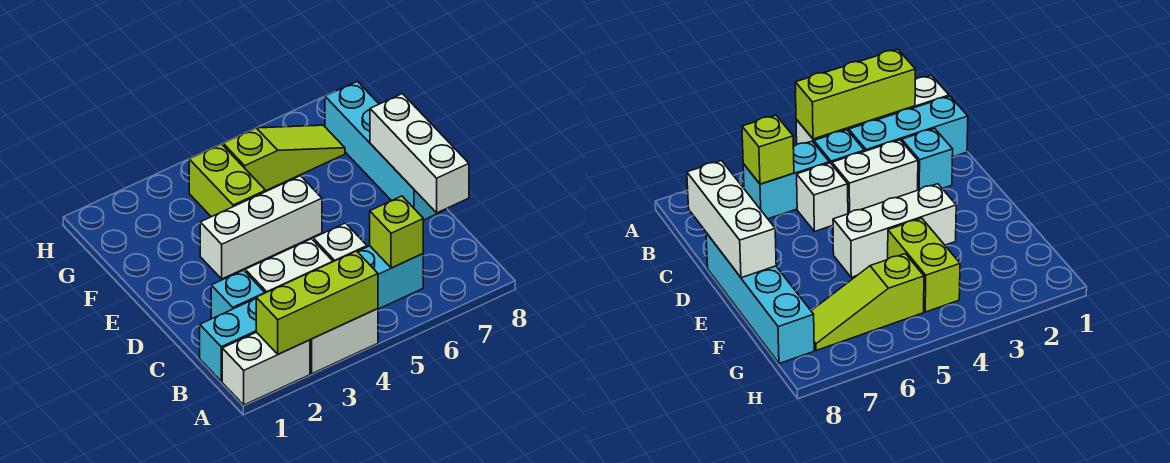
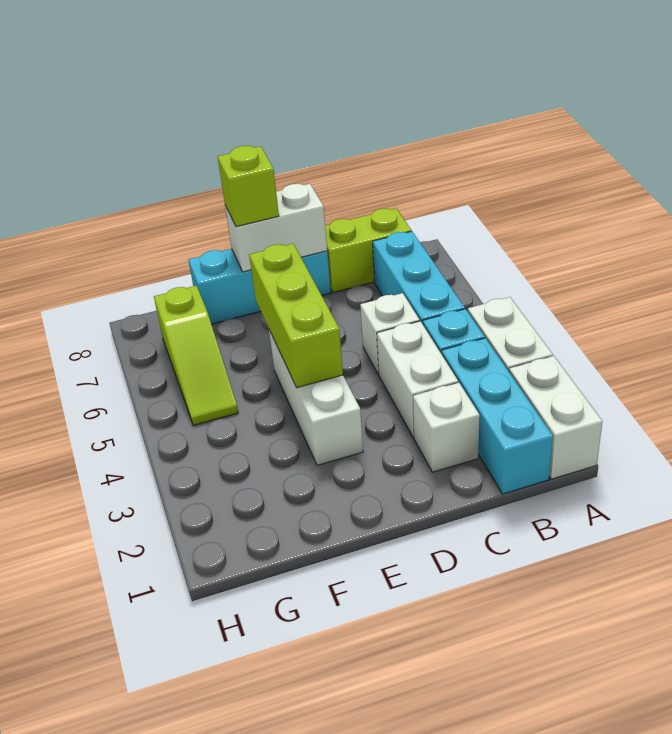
lime 1x3 brick [256,251,378,354] -> lime 1x3 brick moved to [249,244,343,388]
cyan 1x2 brick [358,246,423,309] -> cyan 1x3 brick [373,231,465,324]
lime 1x1 brick [370,196,423,268] -> lime 1x1 brick moved to [218,146,279,227]
cyan 1x1 brick [211,270,265,319] -> white 1x1 brick [413,383,480,472]
white 1x3 brick [370,94,469,213] -> white 1x2 brick [225,184,327,272]
cyan 1x4 brick [325,81,446,220] -> cyan 1x3 brick [189,249,331,324]
lime 1x2 brick [189,144,265,217] -> lime 1x2 brick moved to [325,208,411,293]
lime 1x3 slope [223,125,345,191] -> lime 1x3 slope turned to [154,286,238,425]

